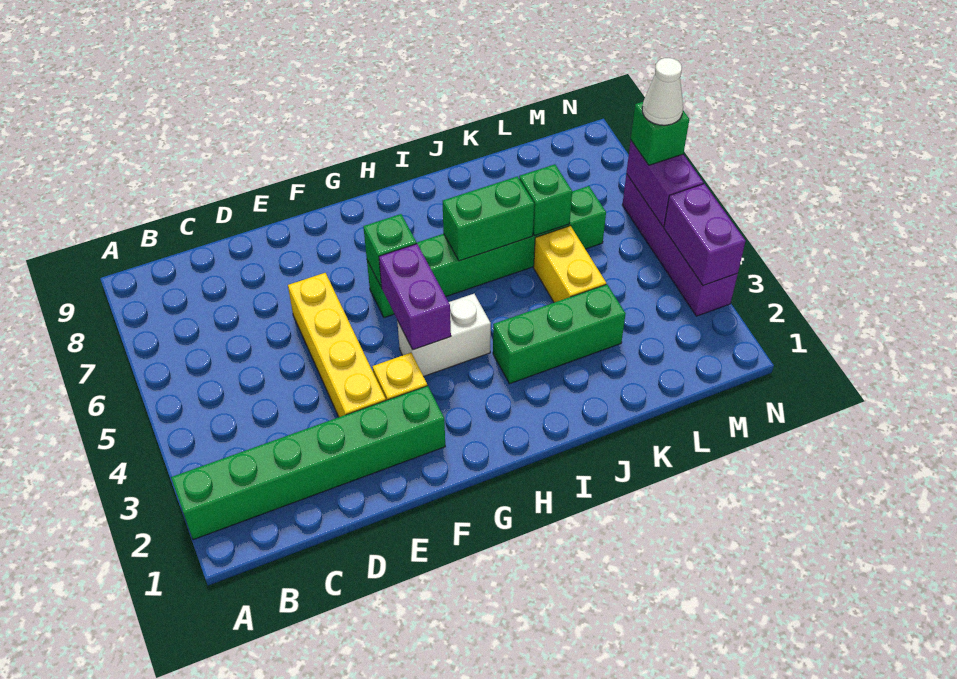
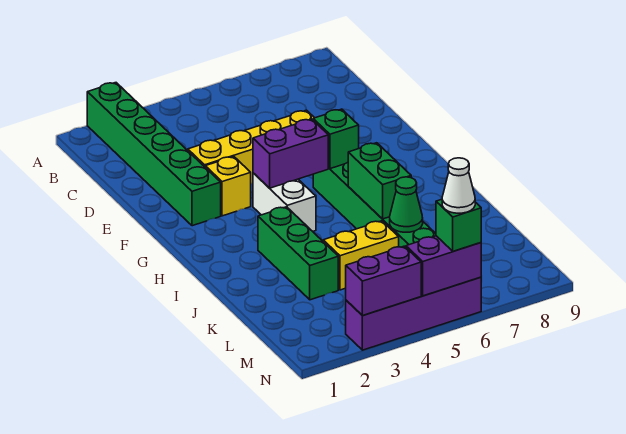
green 1x1 brick [519,164,572,236] -> green 1x1 cone [390,177,423,232]

